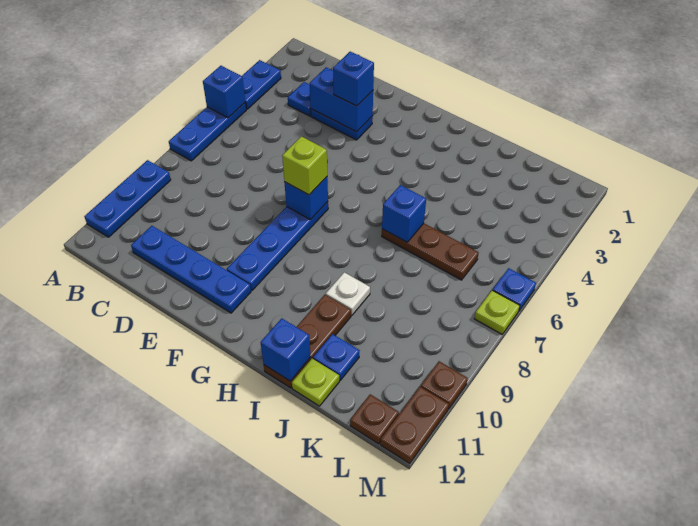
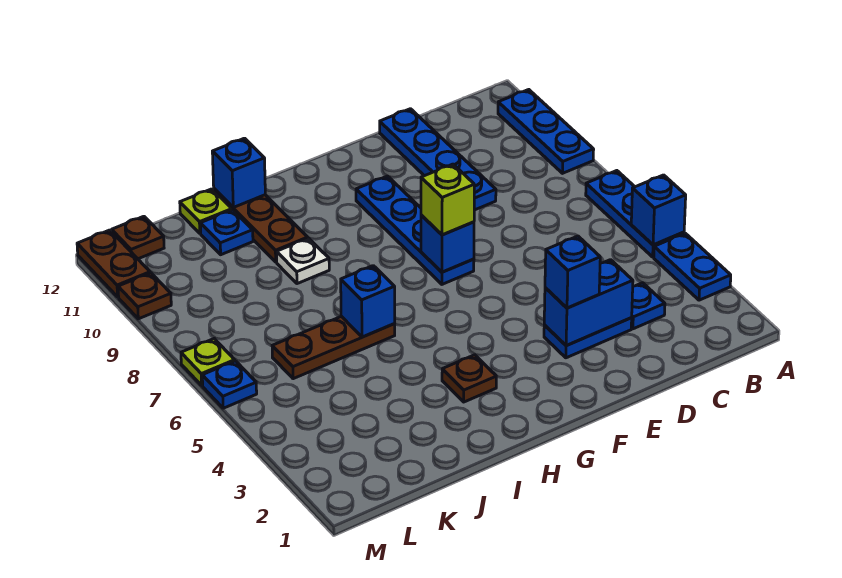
blue 1x4 plate [131,226,251,313] -> blue 1x4 plate turned to [380,109,496,210]
none -> brown 1x1 plate [442,355,496,402]

